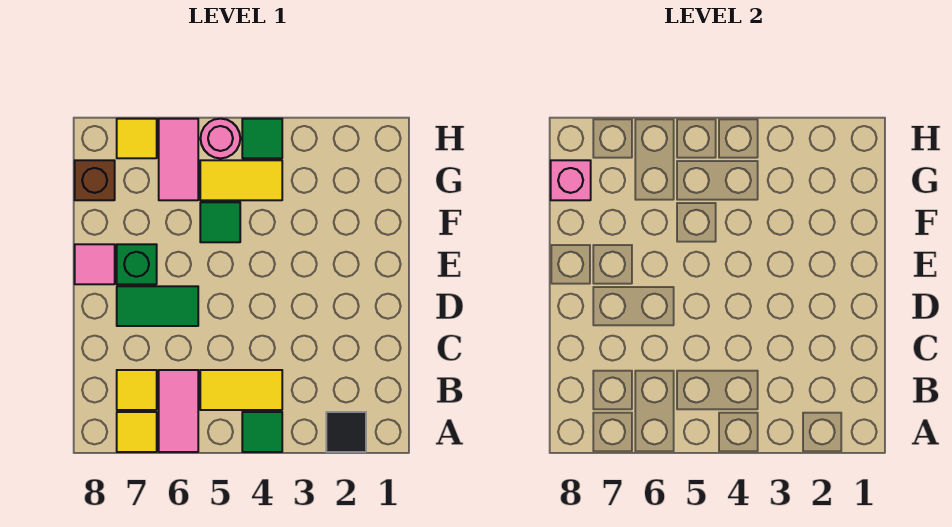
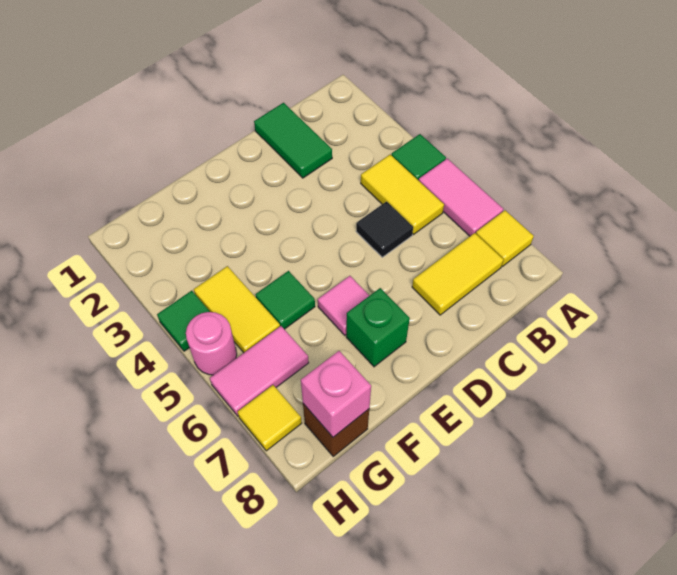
black 1x1 tile [326,412,366,452] -> black 1x1 tile moved to [356,202,413,257]
pink 1x2 tile [159,370,198,452] -> pink 1x2 tile turned to [419,159,503,236]
yellow 1x1 tile [117,370,157,410] -> yellow 1x2 tile [412,233,503,315]
green 1x2 tile [117,286,198,326] -> green 1x2 tile moved to [254,103,332,178]
pink 1x1 tile [75,244,115,284] -> pink 1x1 tile moved to [318,276,369,335]

